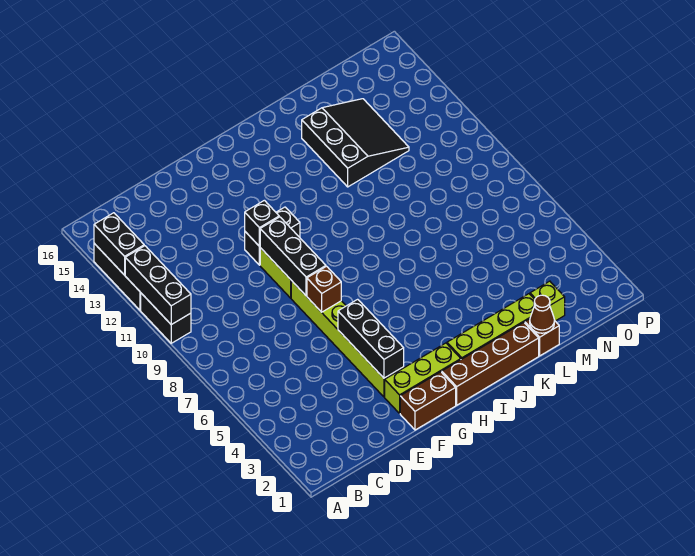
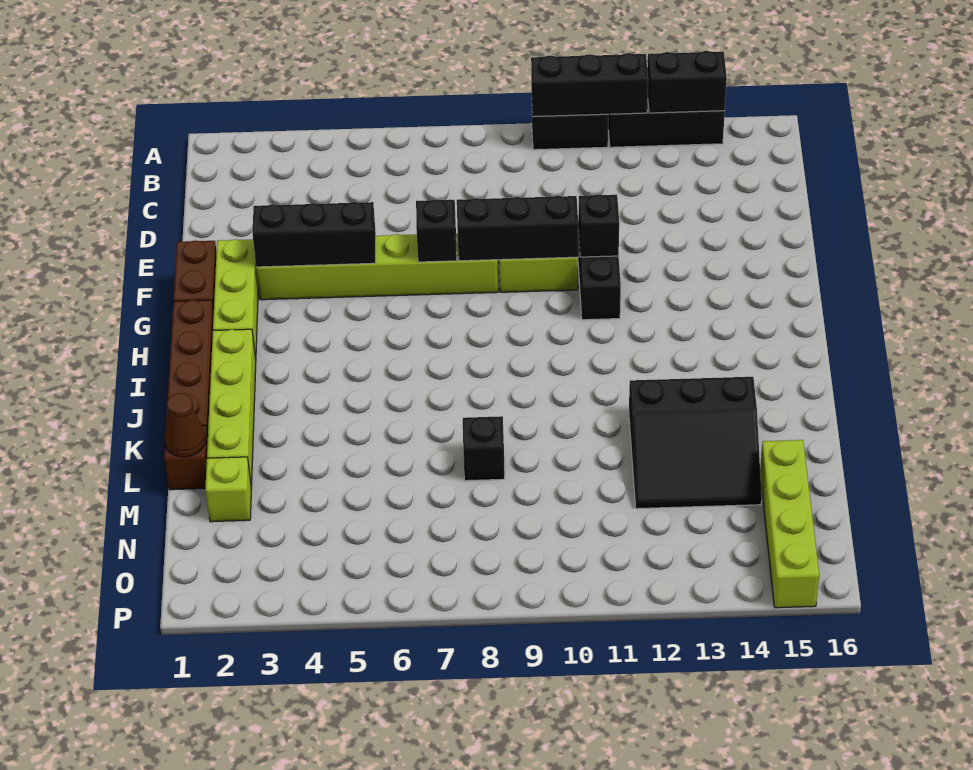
brown 1x1 brick [307,266,341,312] -> black 1x1 brick [416,199,457,262]
none -> black 1x1 brick [463,416,505,481]
none -> lime 1x4 brick [760,440,819,608]

